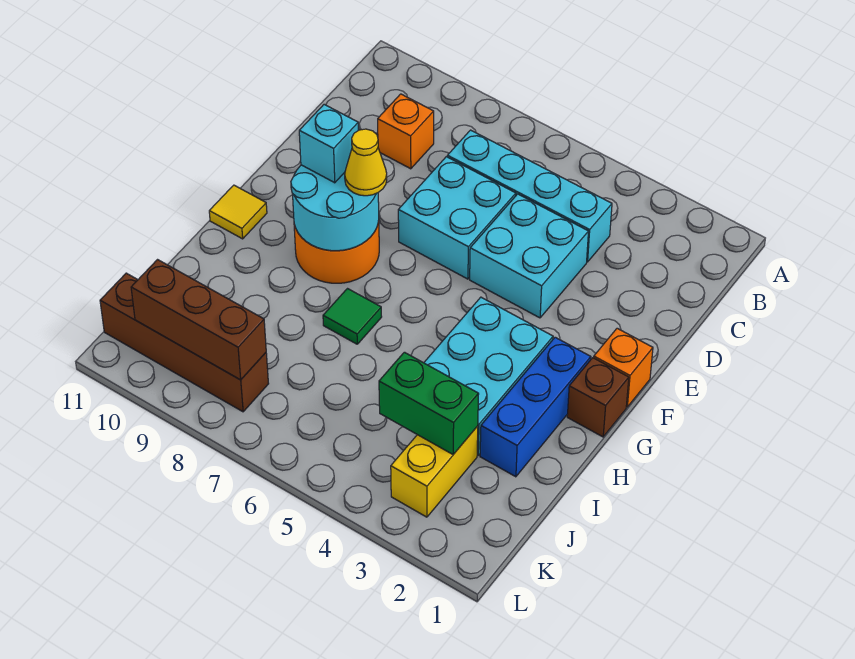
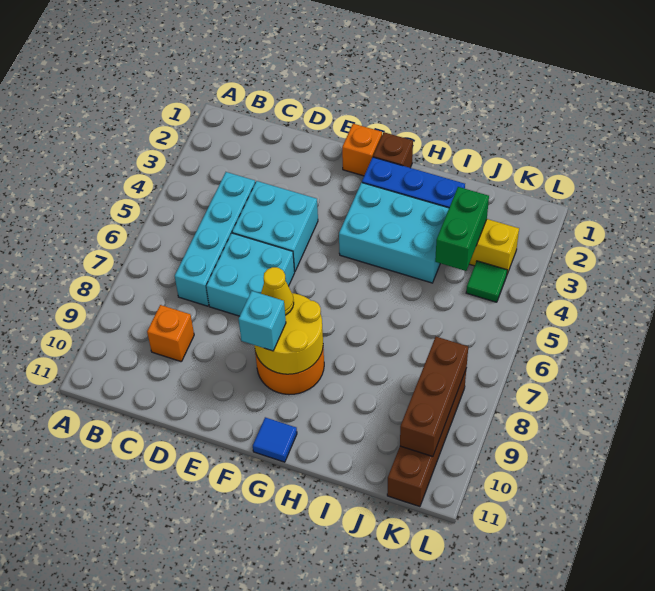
cyan 2x2 round brick [291,165,379,251] -> yellow 2x2 round brick [254,293,323,374]
yellow 1x1 tile [209,185,267,239] -> blue 1x1 tile [253,417,297,462]
green 1x1 tile [323,289,382,344] -> green 1x1 tile moved to [466,261,507,302]

